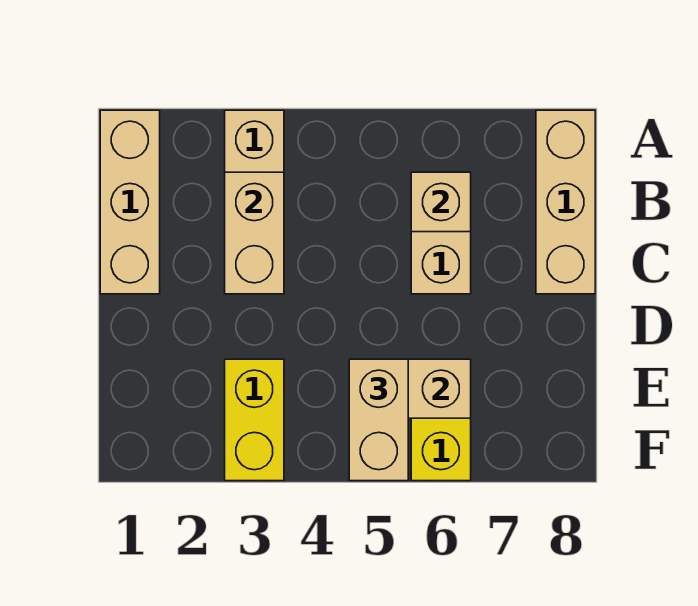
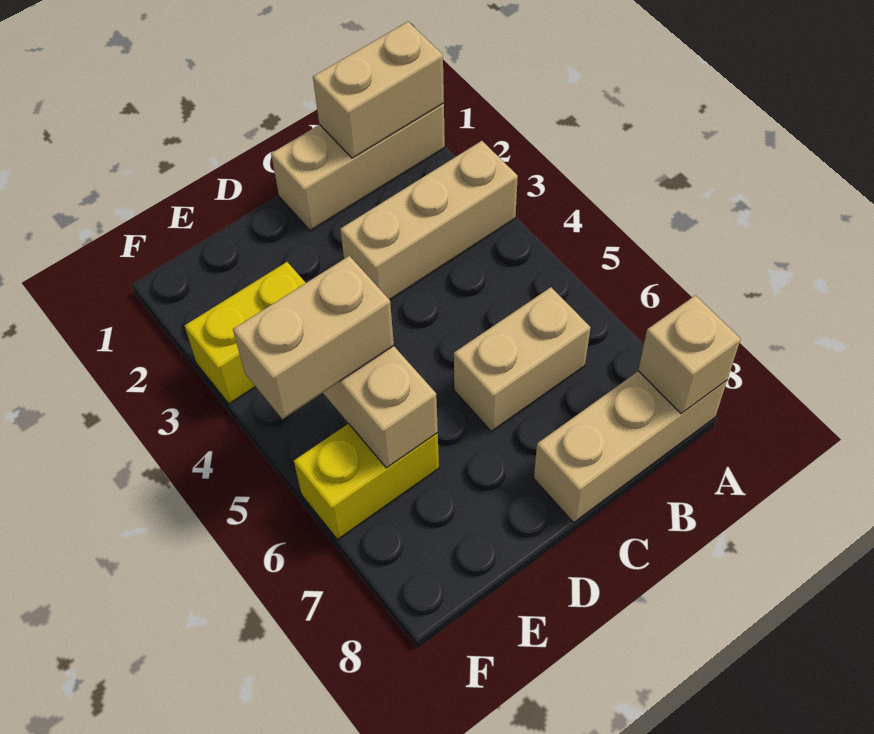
tan 1x2 brick [225,172,284,294] -> tan 1x2 brick moved to [313,22,444,158]
tan 1x1 brick [411,172,471,232] -> tan 1x1 brick moved to [638,295,741,414]

